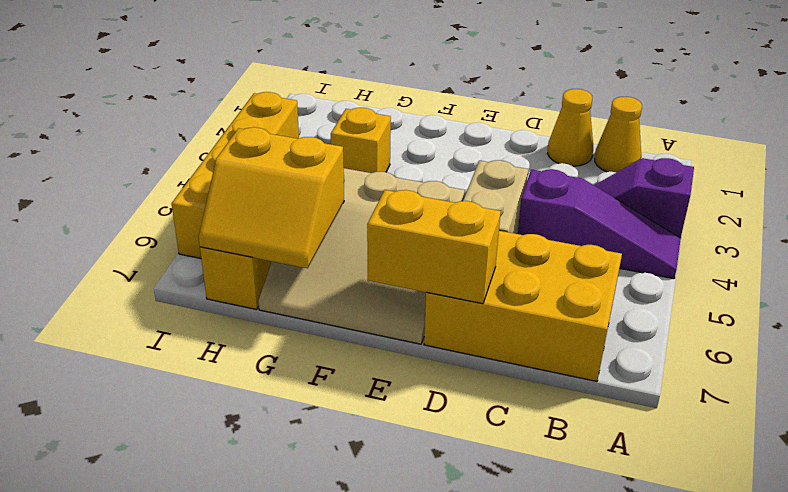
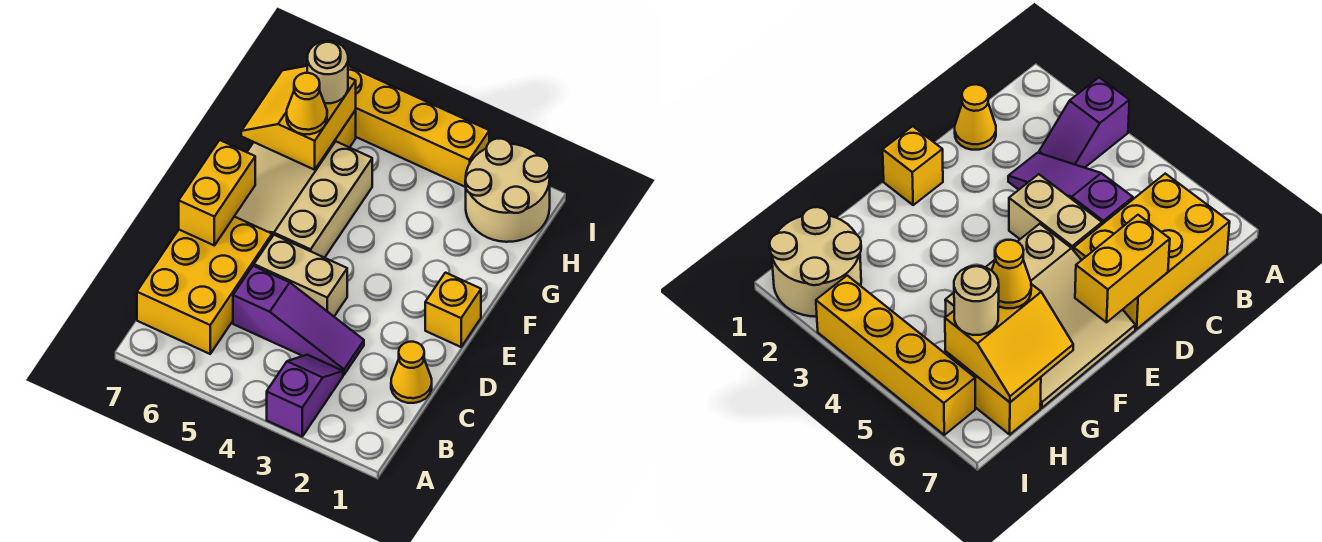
purple 1x3 slope [518,169,681,279] -> purple 1x3 slope turned to [233,266,364,375]
yellow 1x1 cone [595,97,642,173] -> yellow 1x1 cone moved to [287,73,327,134]
yellow 1x1 brick [331,108,391,173] -> yellow 1x1 brick moved to [425,273,481,347]
none -> tan 2x2 round brick [465,139,550,242]
none -> tan 1x1 round brick [307,41,348,103]

